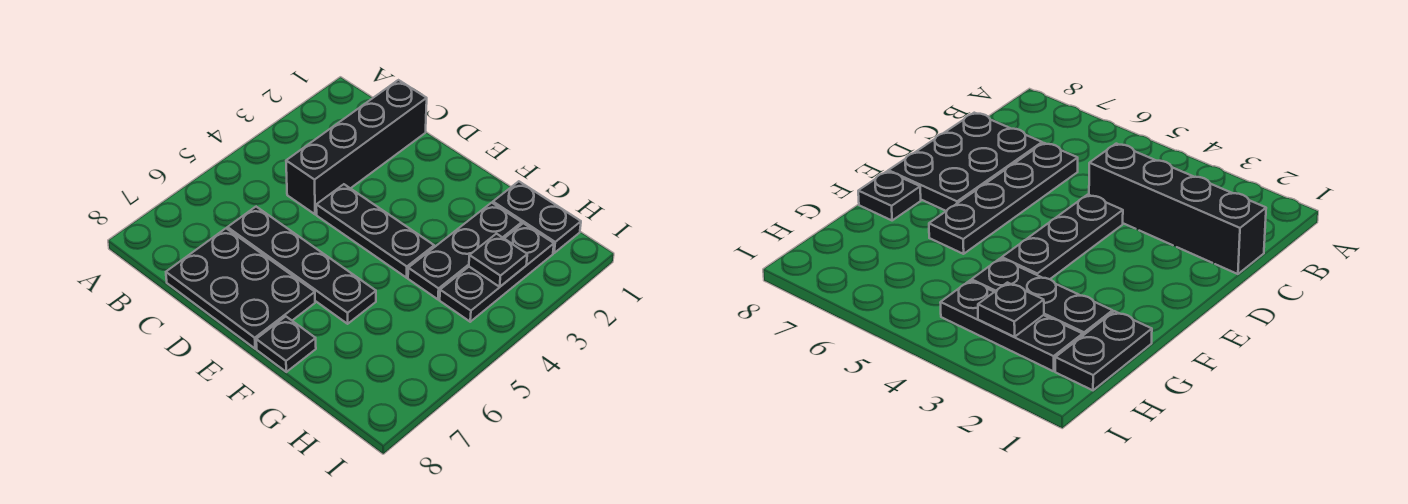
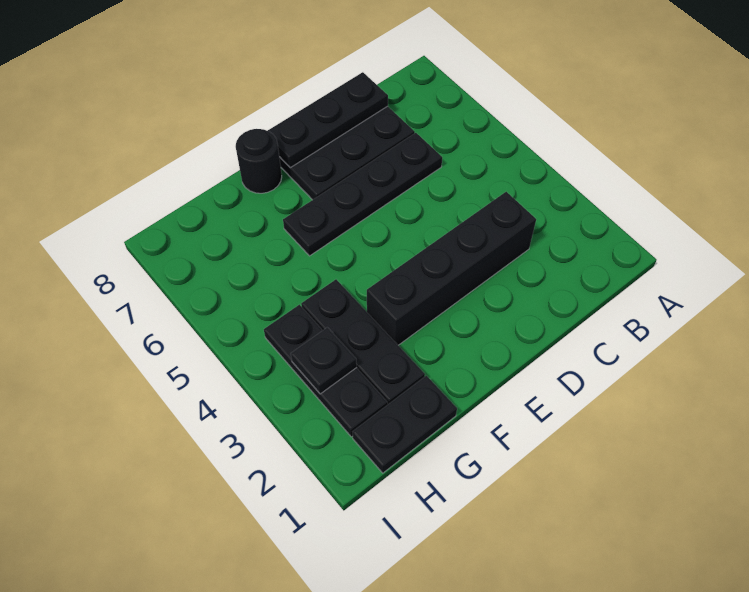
black 1x4 brick [286,80,427,214] -> black 1x4 brick turned to [367,192,536,345]
black 1x3 plate [316,184,434,278] -> black 1x3 plate moved to [268,72,388,168]
black 1x1 plate [256,317,316,372] -> black 1x1 round brick [236,129,282,193]

